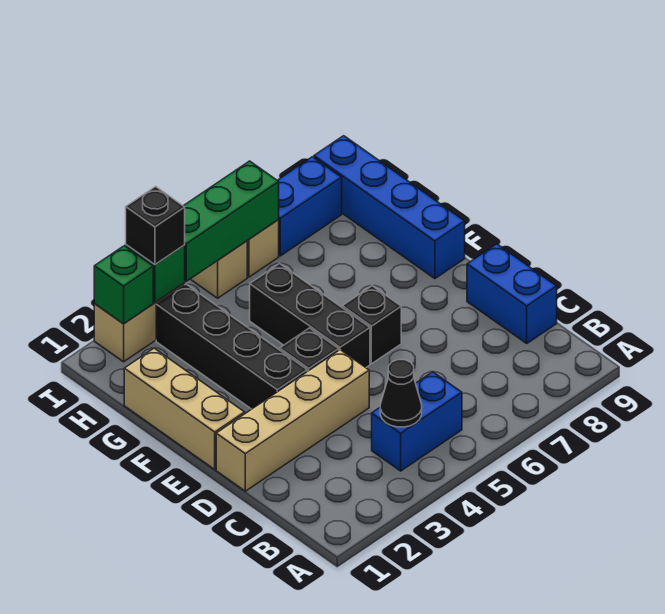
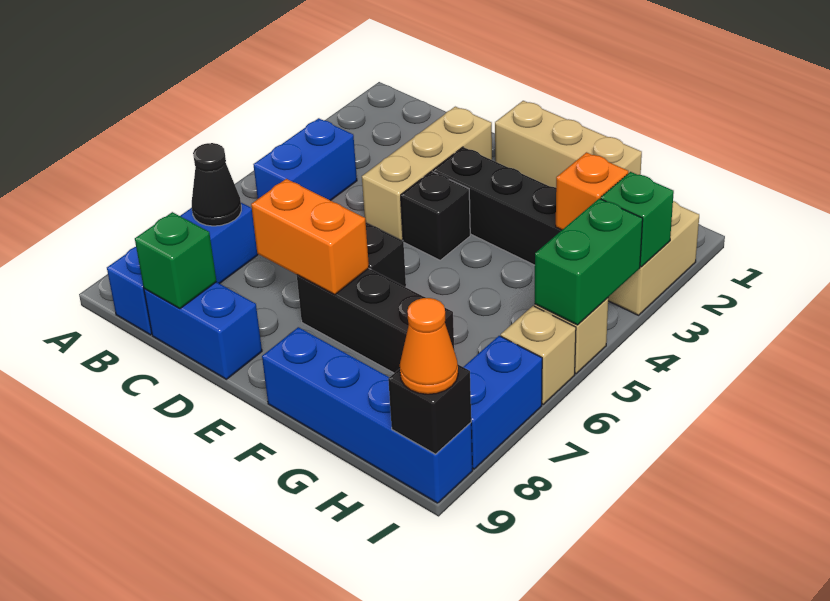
black 1x1 cone [380,360,422,427] -> black 1x1 cone moved to [192,143,241,226]
none -> blue 1x3 brick [107,203,258,335]
tan 1x4 brick [216,350,369,491] -> tan 1x3 brick [362,107,492,240]
none -> orange 1x2 brick [251,179,369,295]
black 1x3 brick [250,264,370,368] -> black 1x3 brick moved to [297,268,454,373]
none -> orange 1x1 brick [556,152,628,230]
green 1x1 brick [94,246,153,324] -> green 1x1 brick moved to [135,212,217,309]
black 1x1 brick [126,187,185,265] -> black 1x1 brick moved to [388,365,471,454]
green 1x3 brick [184,161,279,281] -> green 1x2 brick [535,199,643,325]
none -> orange 1x1 cone [400,298,458,394]

